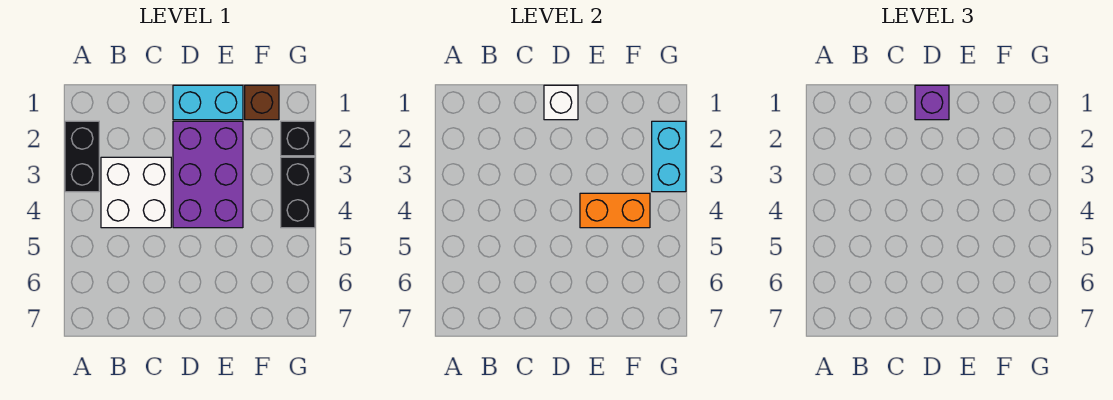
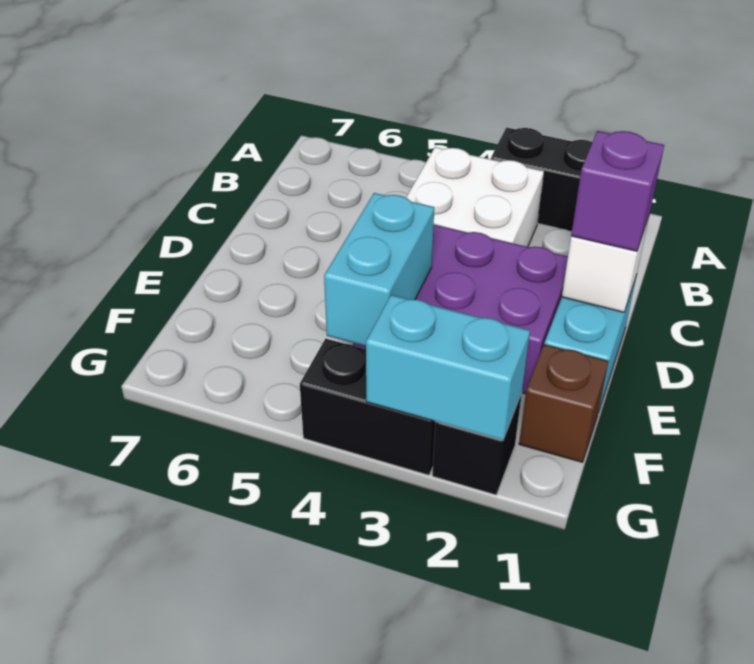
orange 1x2 brick [580,193,650,228] -> cyan 1x2 brick [324,193,434,346]

